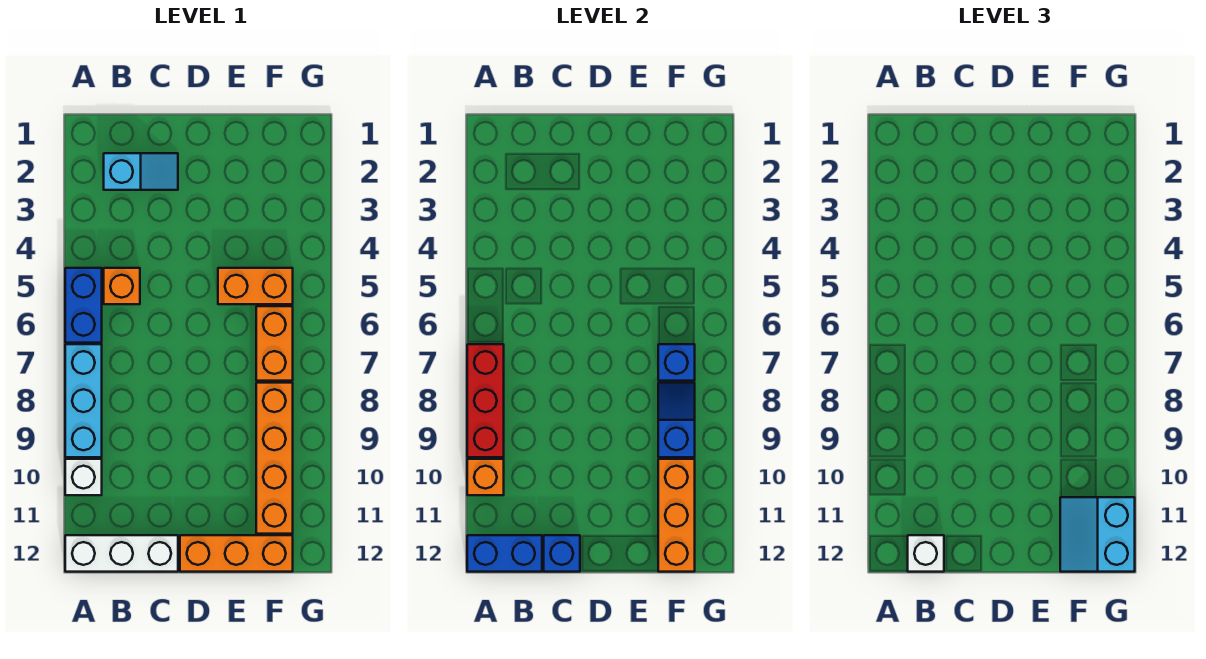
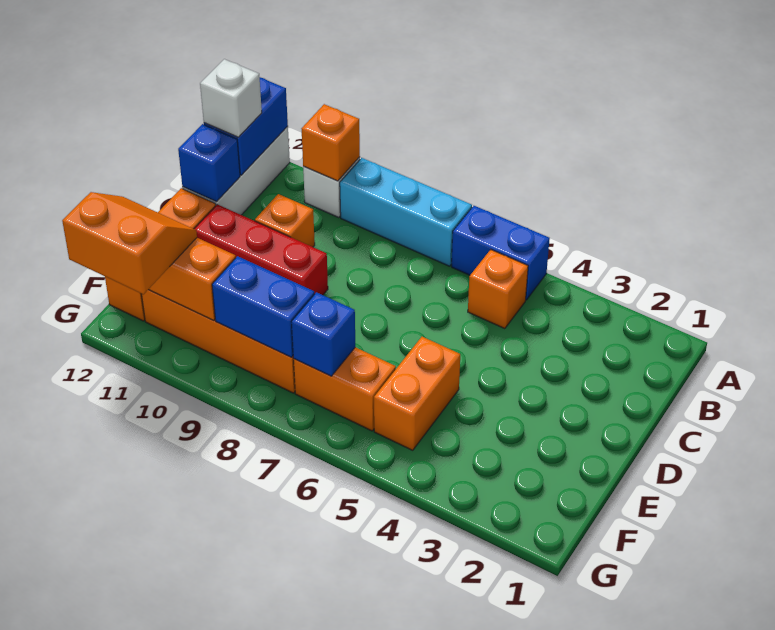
red 1x3 brick [467,344,504,457] -> red 1x3 brick moved to [194,204,328,295]
cyan 1x2 slope [104,153,178,190] -> none
none -> orange 1x1 brick [255,194,315,247]
blue 1x2 slope [658,383,695,457] -> blue 1x2 brick [212,256,314,357]
cyan 2x2 slope [1060,497,1135,572] -> orange 2x2 slope [62,192,197,294]

